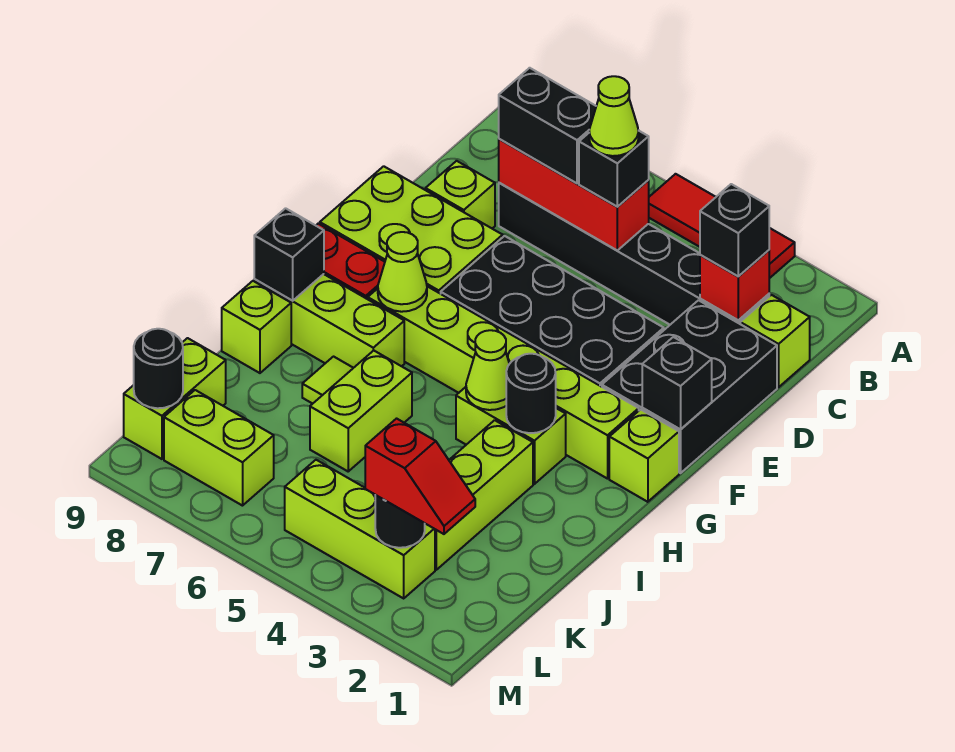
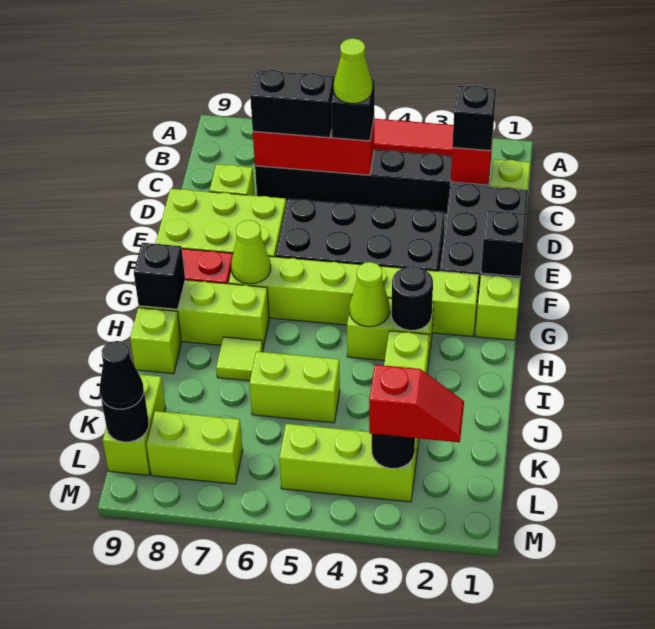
lime 1x2 brick [310,351,412,471] -> lime 1x2 brick turned to [249,351,340,423]
none -> black 1x1 cone [100,341,144,409]

